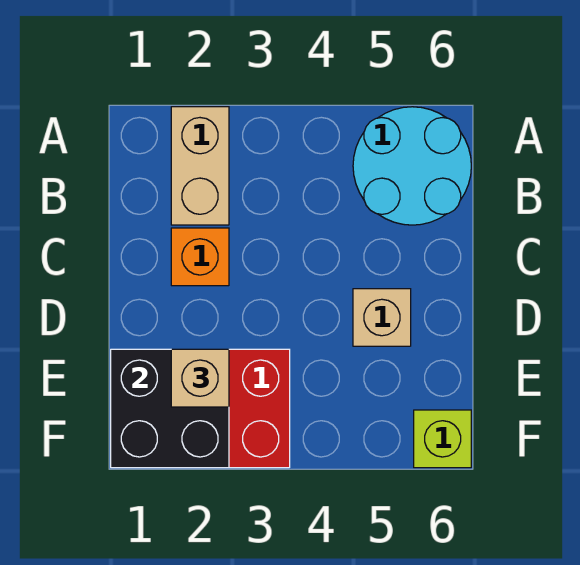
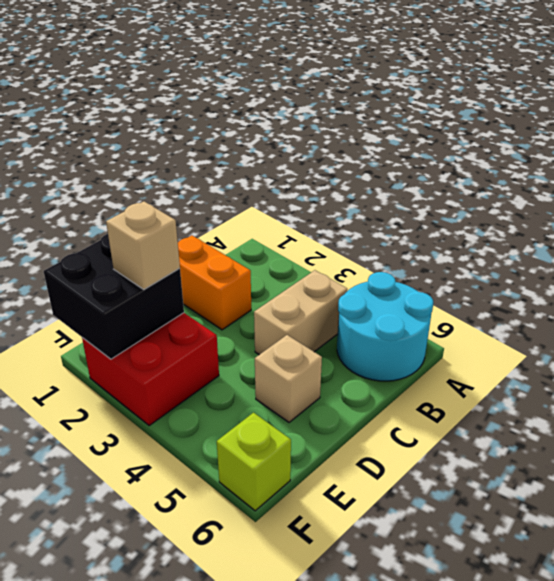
tan 1x2 brick [171,107,229,225] -> tan 1x2 brick moved to [254,270,347,355]
orange 1x1 brick [171,228,229,286] -> orange 1x2 brick [178,235,251,330]

